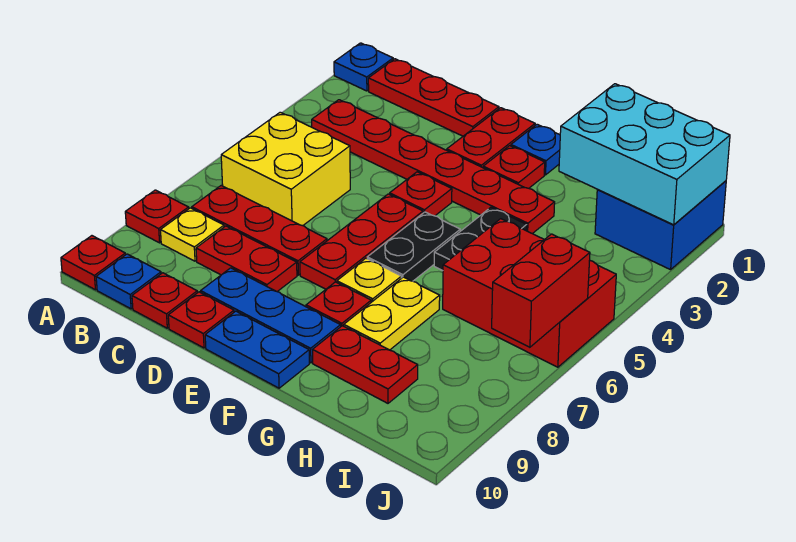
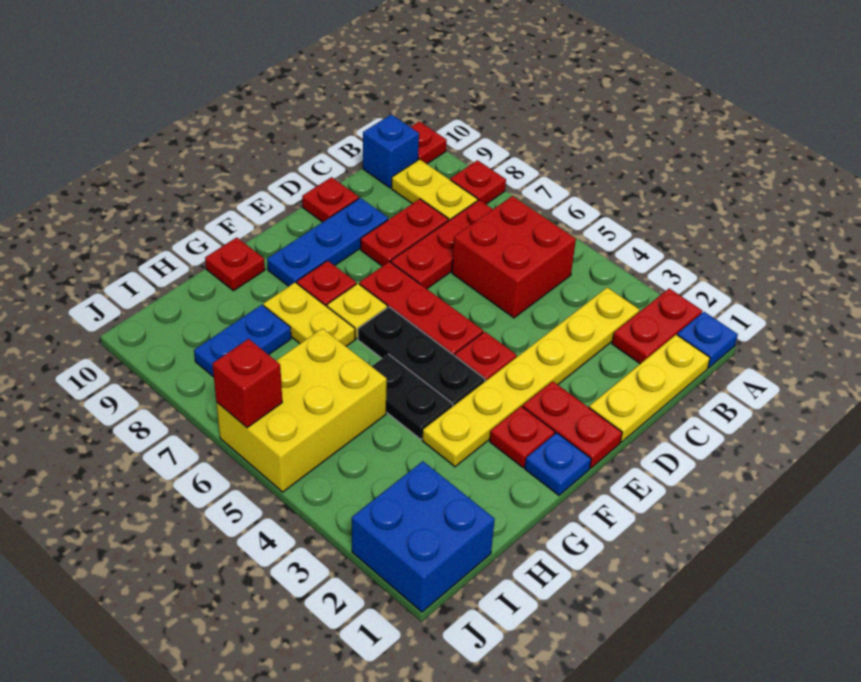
red 1x3 plate [368,59,499,136] -> yellow 1x3 plate [589,335,710,442]
red 1x6 plate [312,100,555,234] -> yellow 1x6 plate [423,287,639,467]
yellow 2x2 brick [221,112,350,226] -> red 2x2 brick [452,196,576,318]
yellow 1x1 plate [161,208,224,261] -> yellow 1x2 plate [392,159,478,221]
blue 1x1 plate [96,254,161,309] -> blue 1x1 brick [363,115,419,188]
red 1x1 plate [132,273,197,328] -> red 1x1 plate moved to [205,237,265,291]
blue 1x2 plate [205,311,309,388] -> blue 1x2 plate moved to [194,305,291,377]
black 1x2 plate [367,212,460,281] -> black 1x3 plate [358,307,485,406]
red 1x2 plate [313,326,418,403] -> red 1x2 plate moved to [612,288,702,364]
cyan 2x3 brick [559,84,730,225] -> none
red 2x3 brick [443,219,616,367] -> yellow 2x3 brick [216,328,387,492]
red 1x2 brick [492,234,590,347] -> red 1x1 brick [212,339,282,428]

